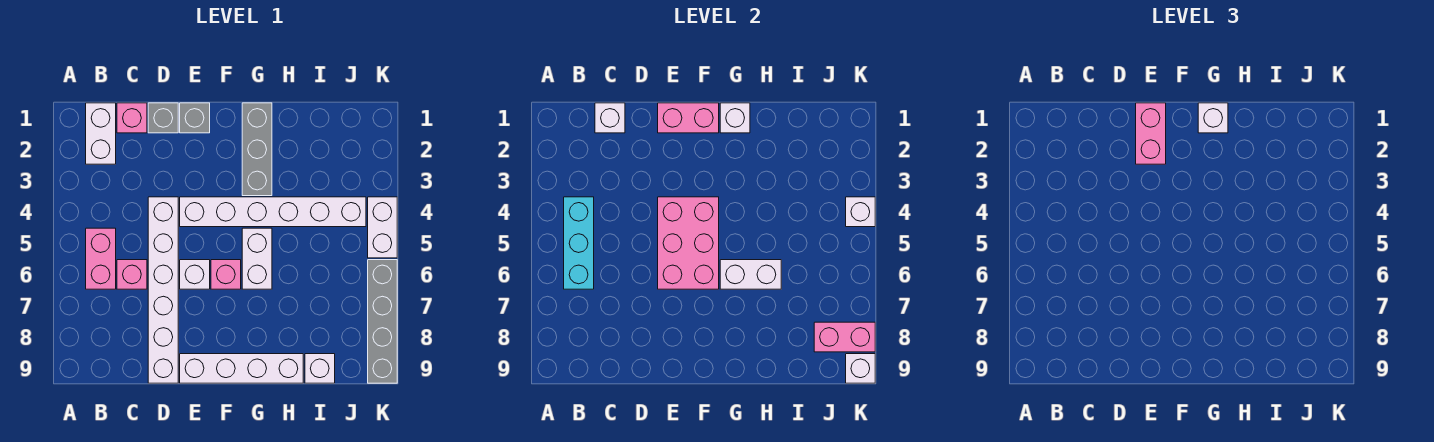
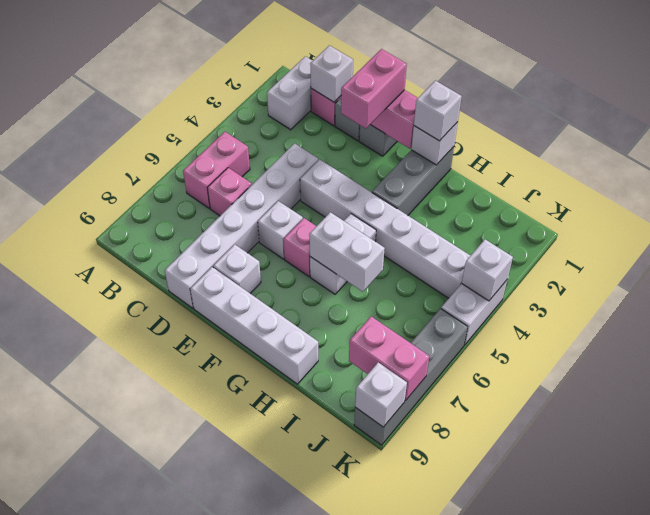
cyan 1x3 brick [564,197,594,289] -> none
pink 2x3 brick [658,197,719,289] -> none
white 1x1 brick [305,354,335,383] -> white 1x1 brick moved to [213,244,261,294]

